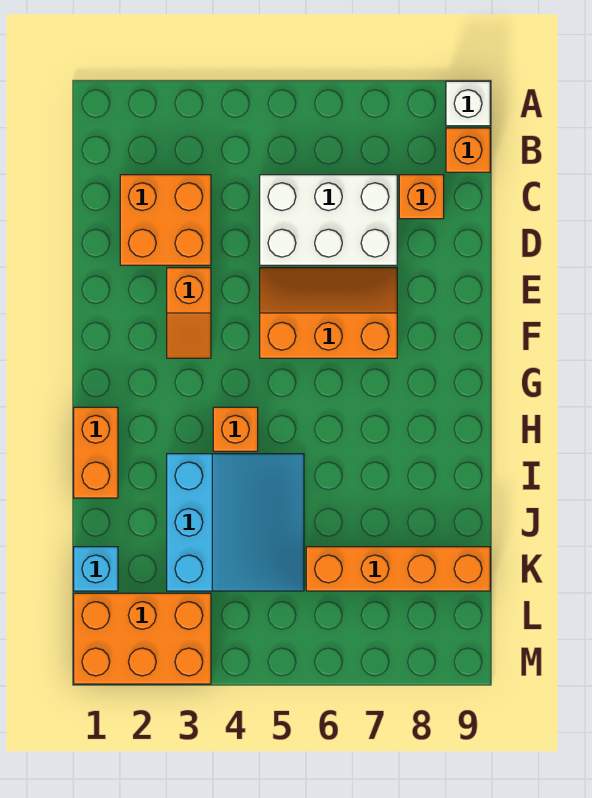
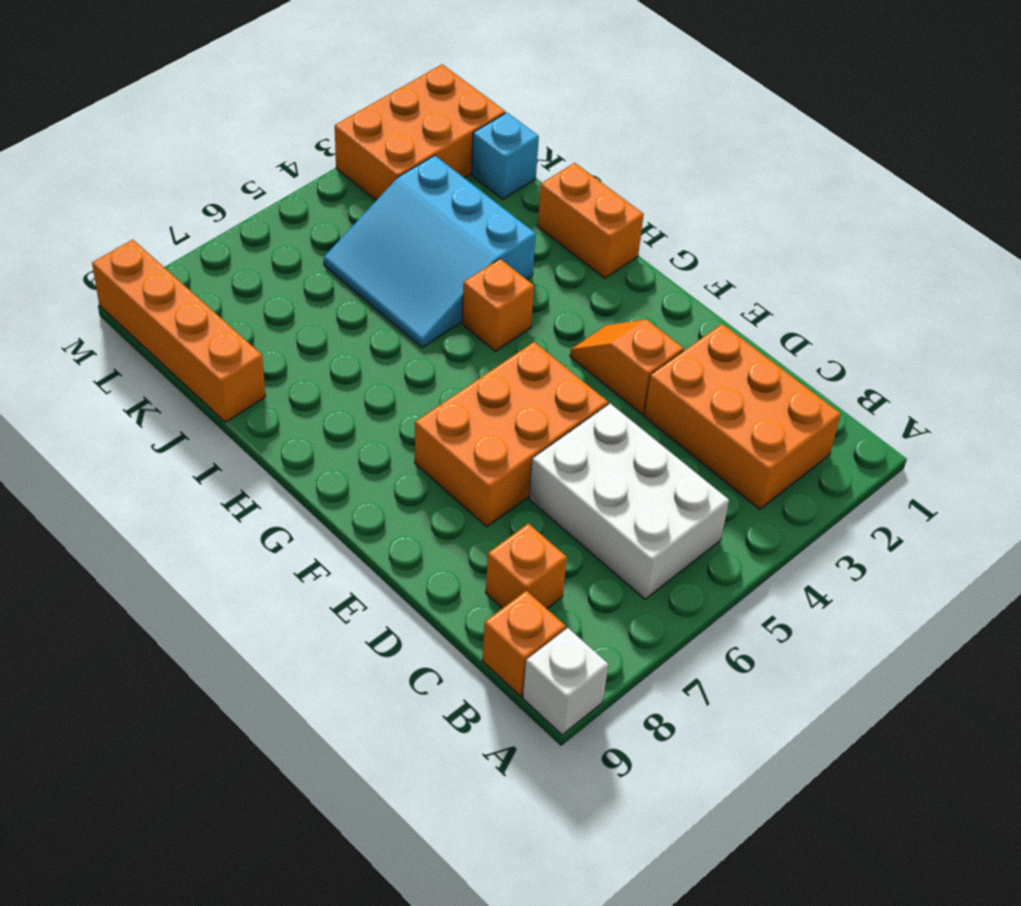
orange 2x2 brick [120,175,211,265] -> orange 2x3 brick [644,324,841,509]
white 2x3 brick [260,175,397,265] -> white 2x3 brick turned to [529,404,729,599]
orange 2x3 slope [260,268,397,358] -> orange 2x3 brick [415,342,608,527]
orange 1x4 brick [306,547,490,591] -> orange 1x4 brick turned to [92,240,266,422]

